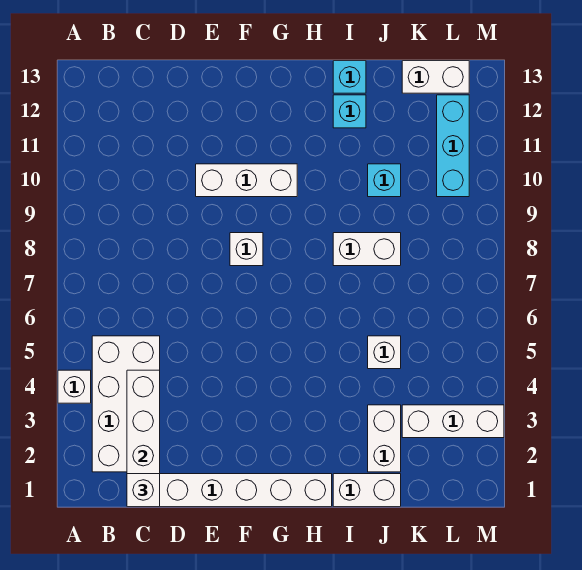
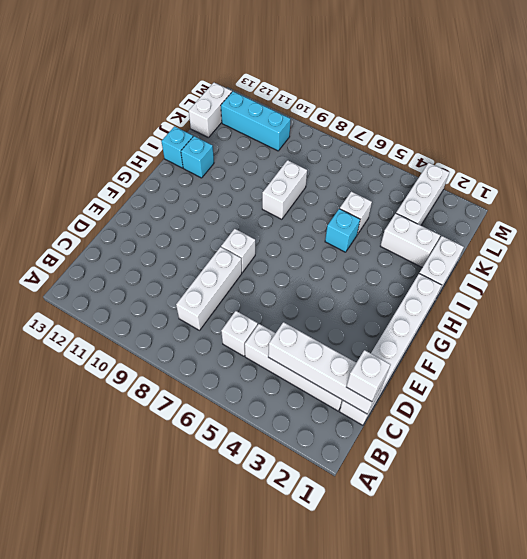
white 1x1 brick [58,370,91,403] -> white 1x1 brick moved to [221,311,258,356]
white 2x4 brick [92,336,160,472] -> white 1x4 brick [245,324,343,411]
white 1x3 brick [196,164,297,197] -> white 1x3 brick moved to [176,247,242,330]
cyan 1x1 brick [368,164,401,197] -> cyan 1x1 brick moved to [325,209,360,252]

